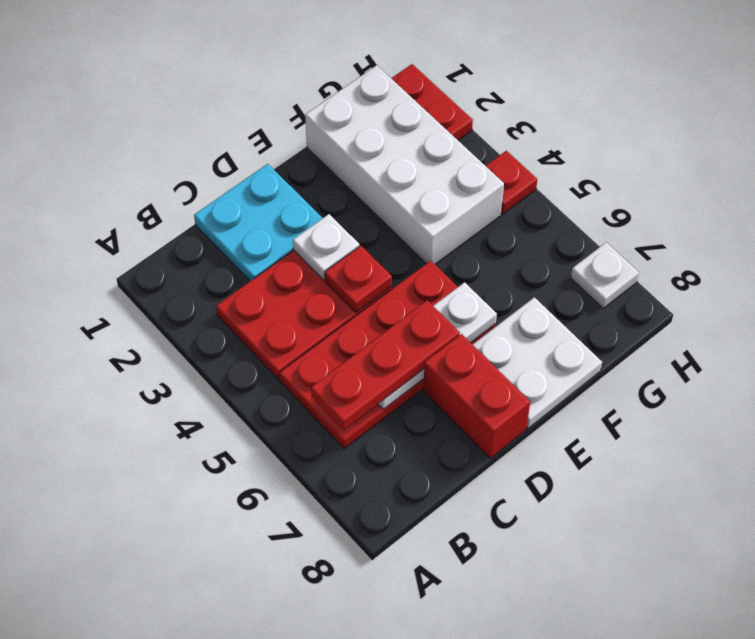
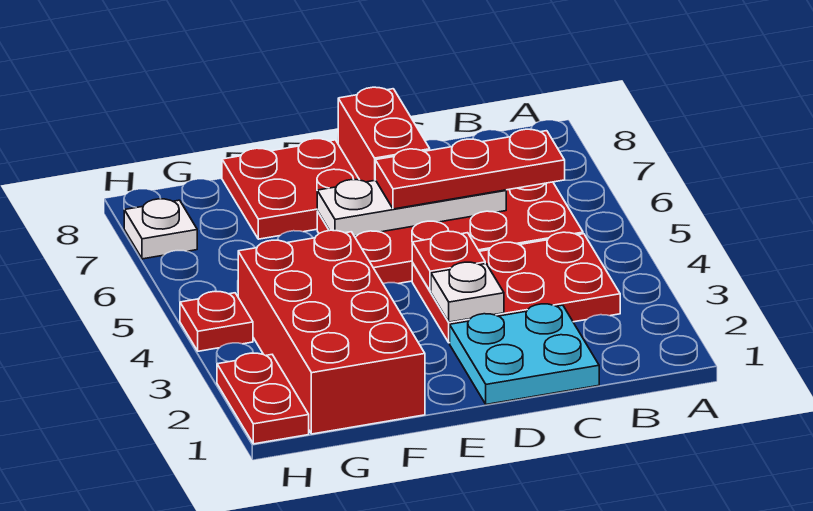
white 2x2 plate [472,297,602,428] -> red 2x2 plate [222,139,359,239]
white 2x4 brick [305,65,504,264] -> red 2x4 brick [238,230,425,434]

